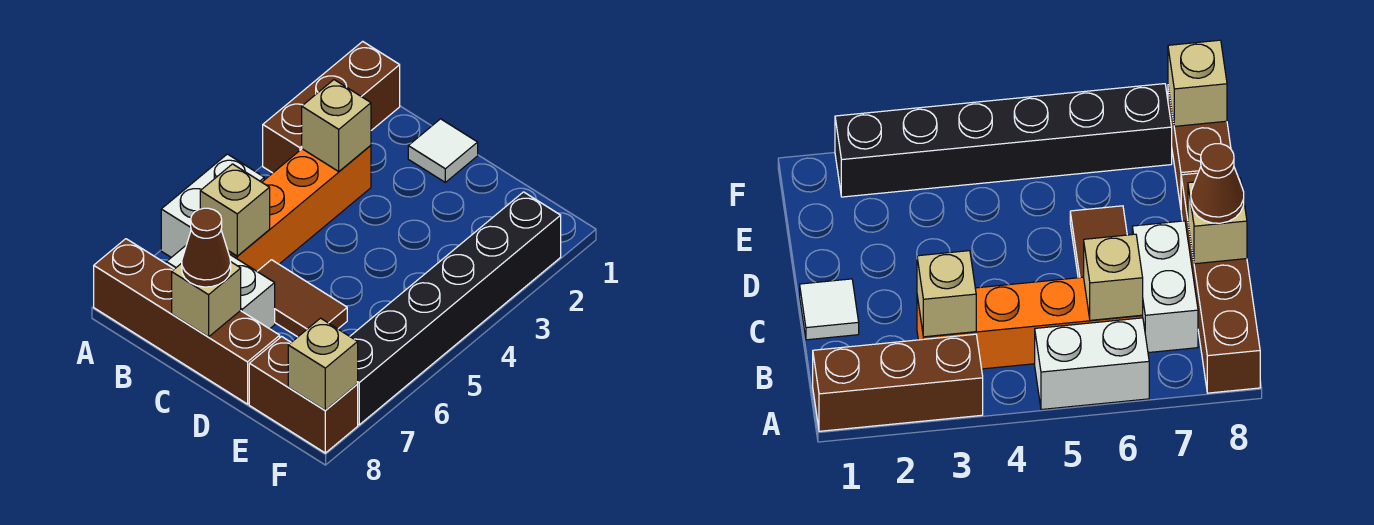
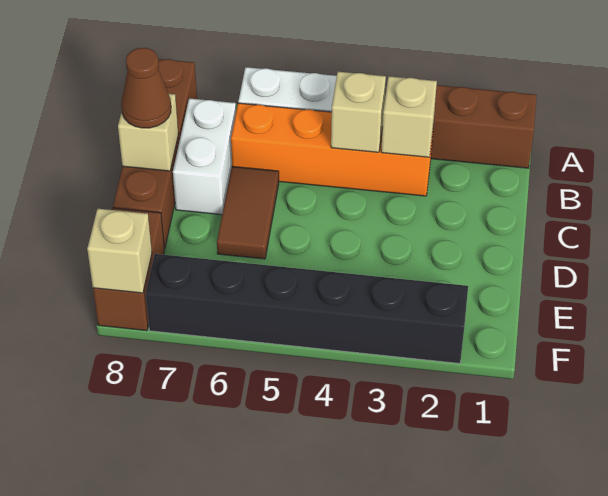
tan 1x1 brick [200,164,270,256] -> tan 1x1 brick moved to [331,72,386,152]
white 1x1 tile [408,119,478,182] -> none

